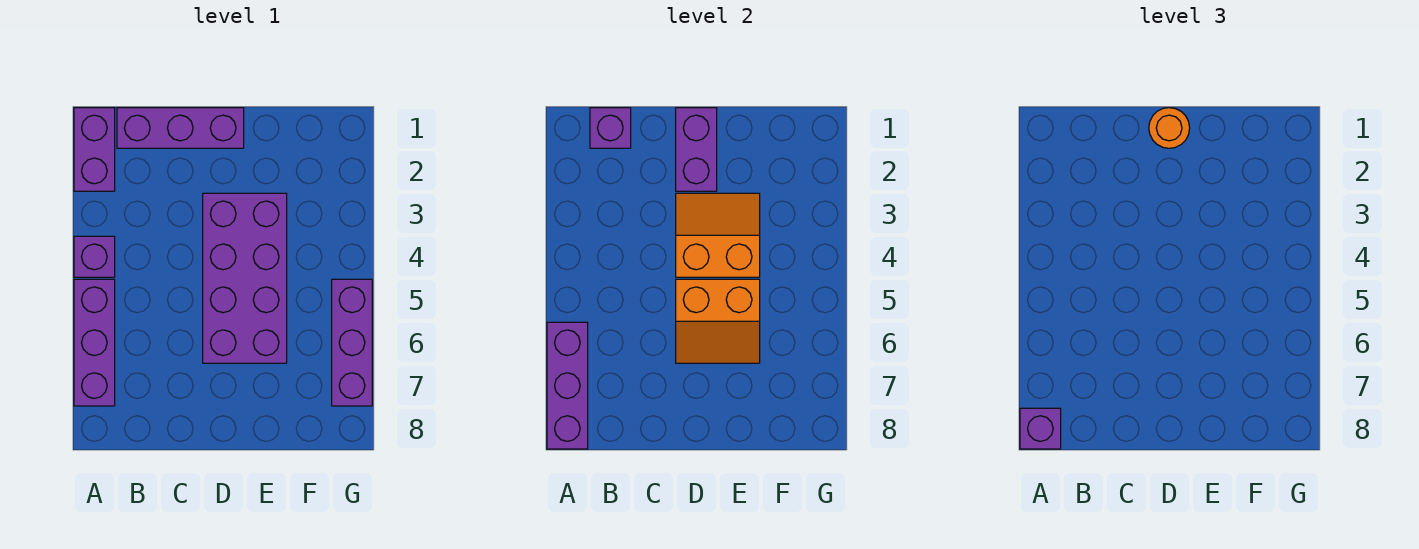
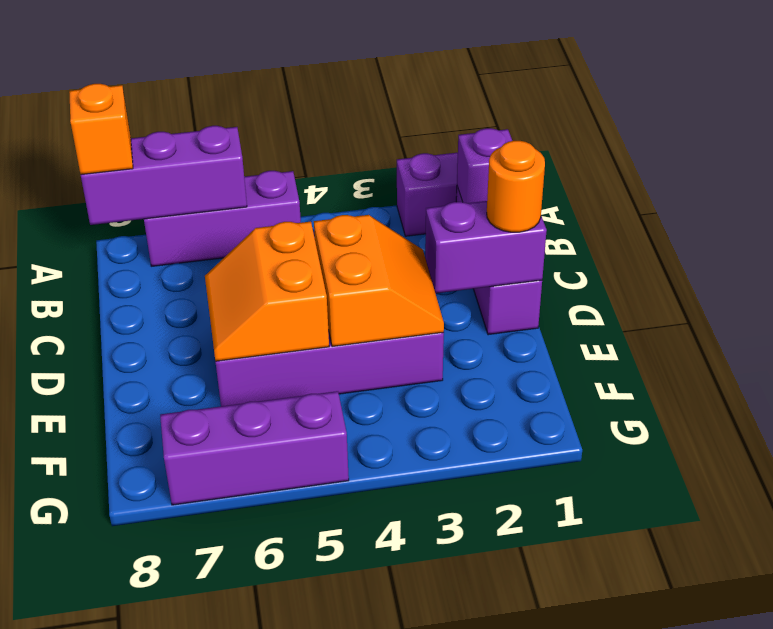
purple 1x1 brick [74,236,115,277] -> none
purple 1x1 brick [1020,408,1061,449] -> orange 1x1 brick [69,84,133,175]

